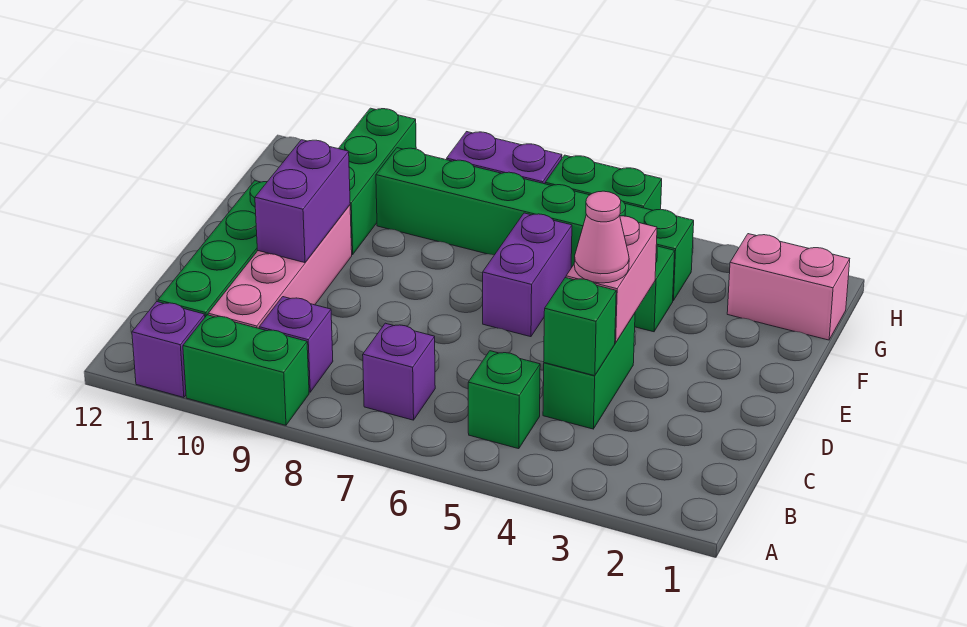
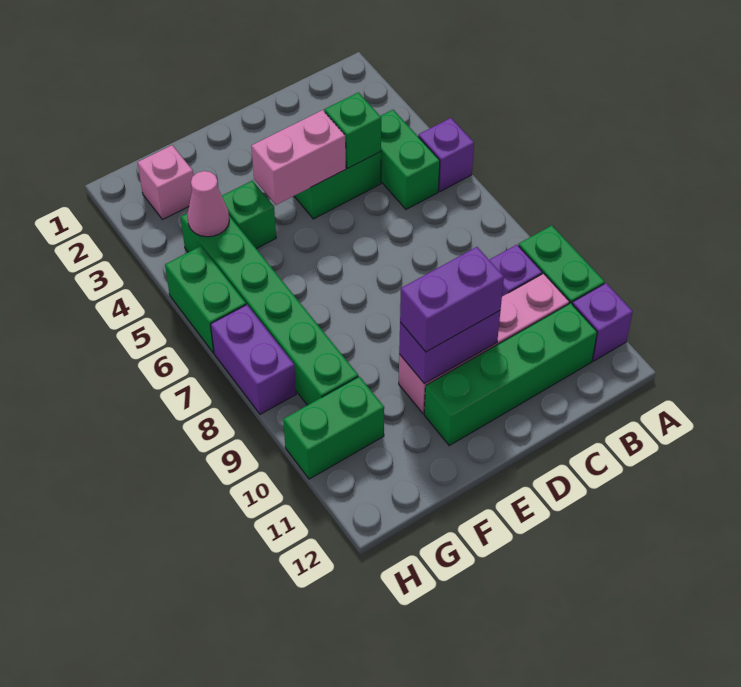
green 1x1 brick [468,351,540,449] -> green 1x2 brick [381,110,440,209]
purple 1x1 brick [363,323,435,420] -> purple 1x1 brick moved to [418,118,474,191]
pink 1x1 cone [574,191,629,283] -> pink 1x1 cone moved to [187,171,229,237]
purple 1x2 brick [483,213,572,337] -> purple 1x2 brick moved to [400,247,504,352]
green 1x3 brick [338,108,416,255] -> green 1x2 brick [283,376,384,479]
pink 1x2 brick [727,234,850,340] -> pink 1x1 brick [138,145,193,219]

